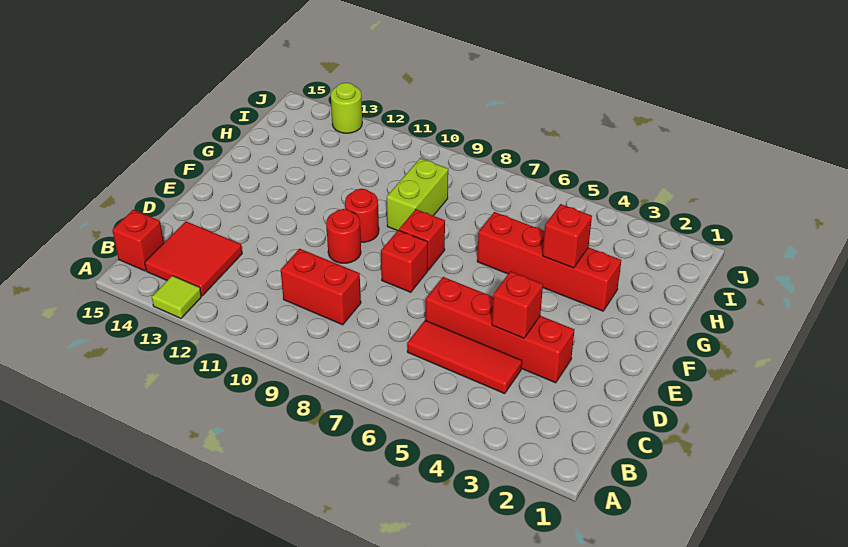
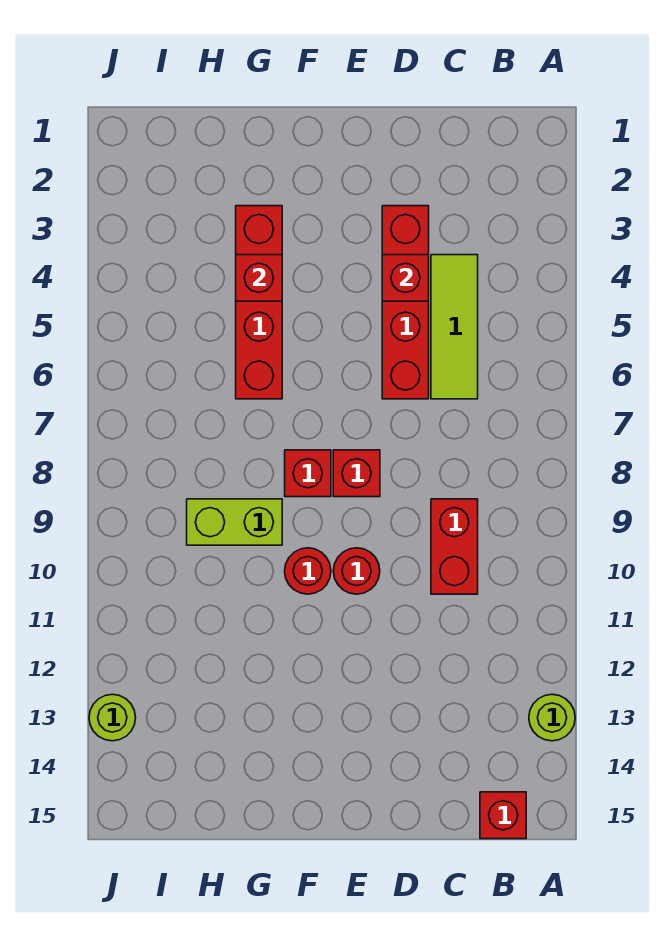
lime 1x1 tile [152,276,201,318] -> lime 1x1 round brick [529,694,575,741]
red 2x2 tile [145,221,242,296] -> none
red 1x3 tile [407,320,522,394] -> lime 1x3 tile [431,255,478,399]

